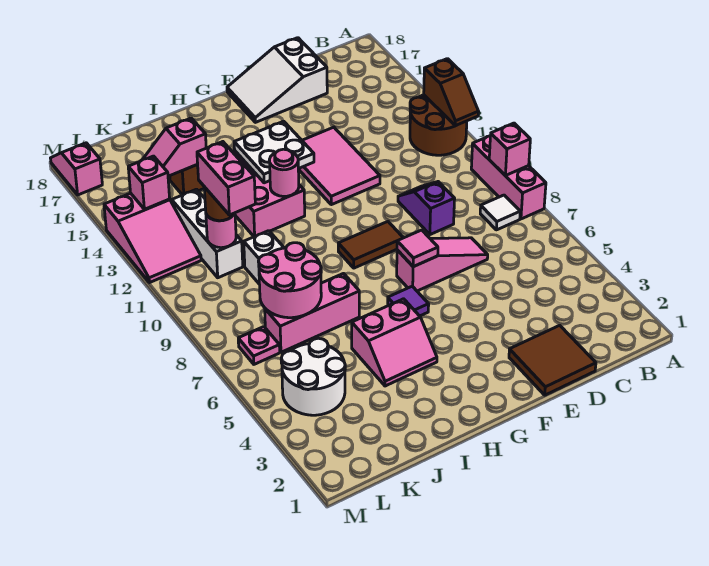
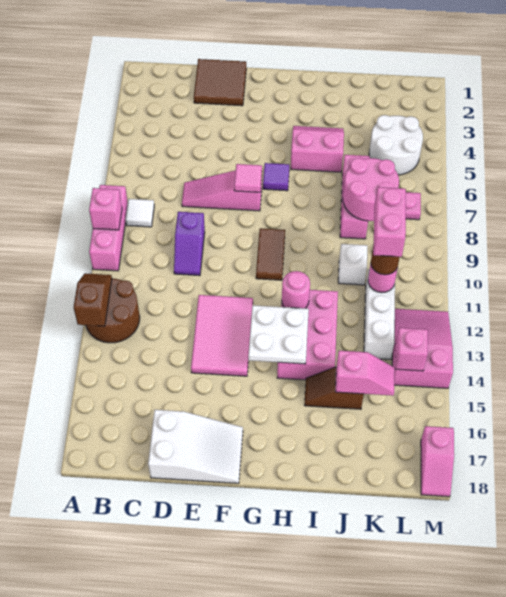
brown 1x2 tile [338,222,403,268] -> brown 1x2 tile turned to [256,228,285,280]
pink 1x3 brick [265,274,359,352] -> pink 1x3 brick turned to [340,155,370,239]

